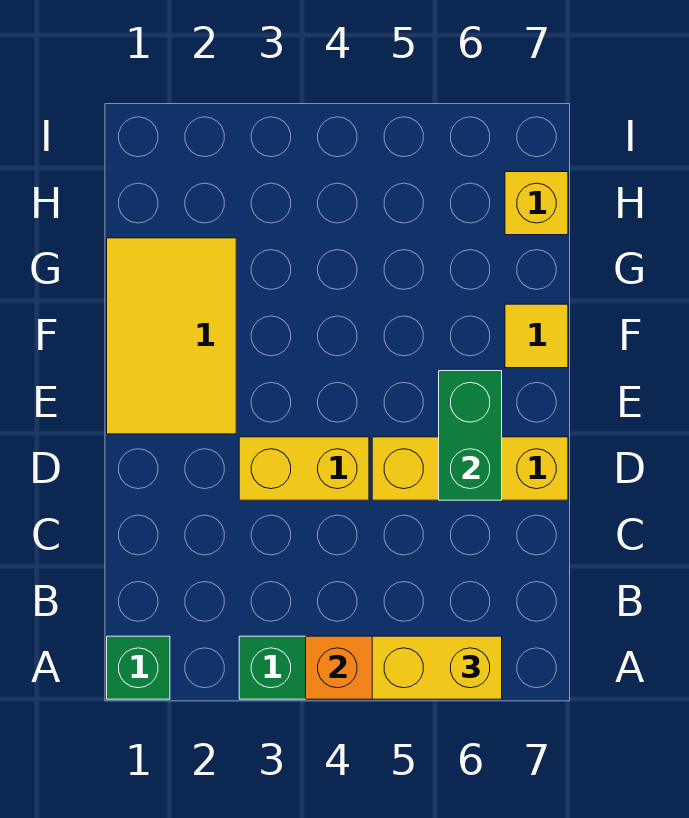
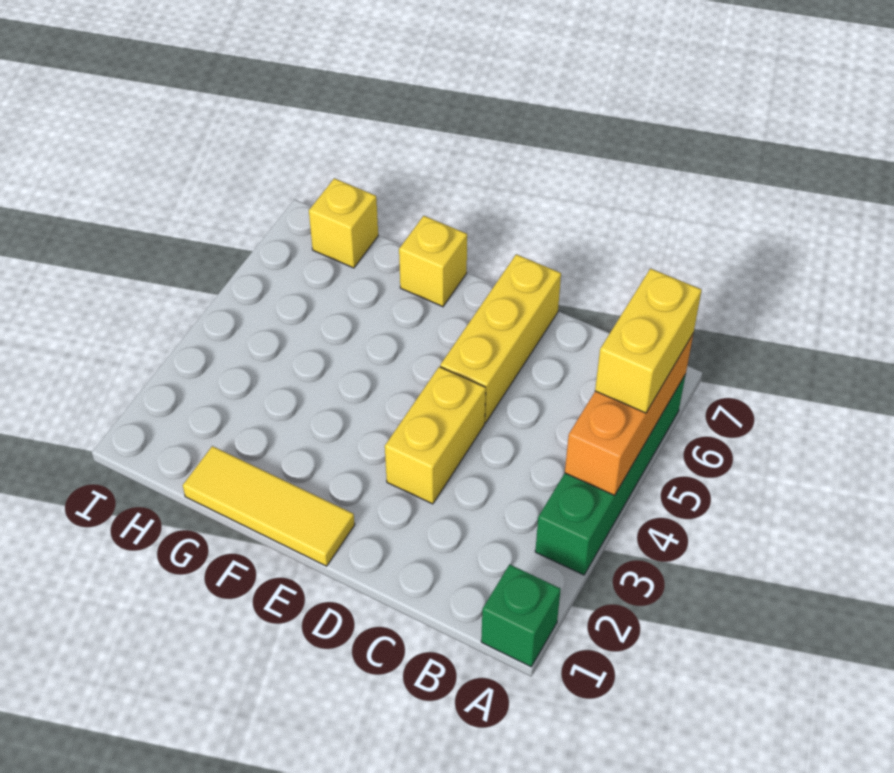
green 1x2 brick [439,371,502,500] -> none
yellow 2x3 tile [107,238,236,434] -> yellow 1x3 tile [183,446,355,566]
yellow 1x1 tile [505,304,568,368] -> yellow 1x1 brick [399,216,467,307]

